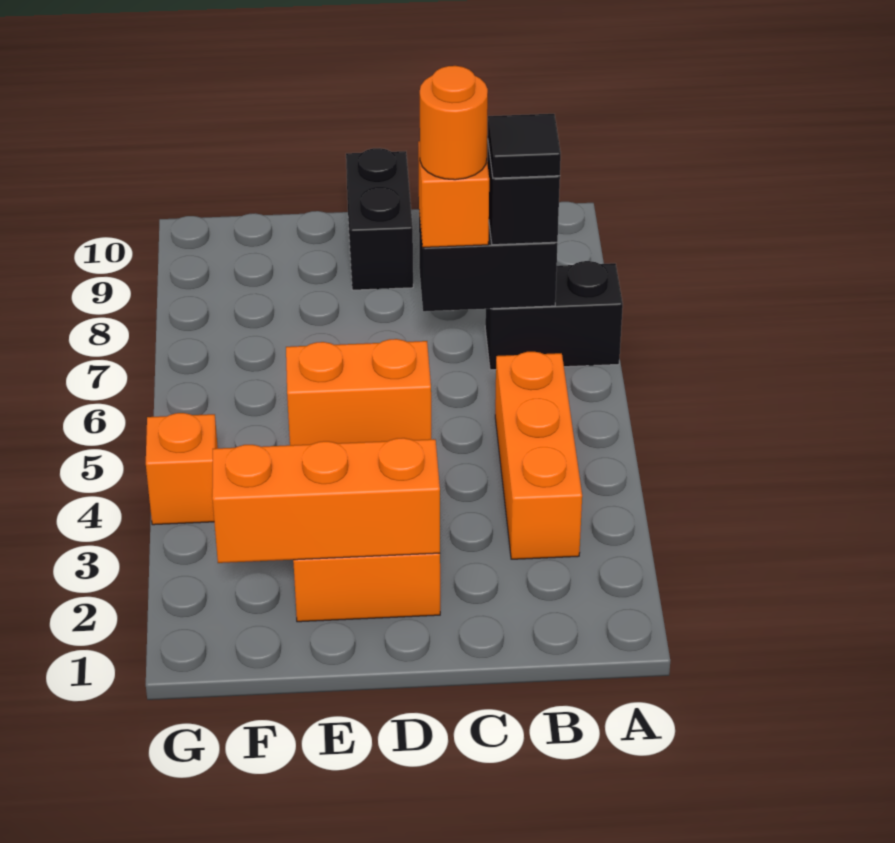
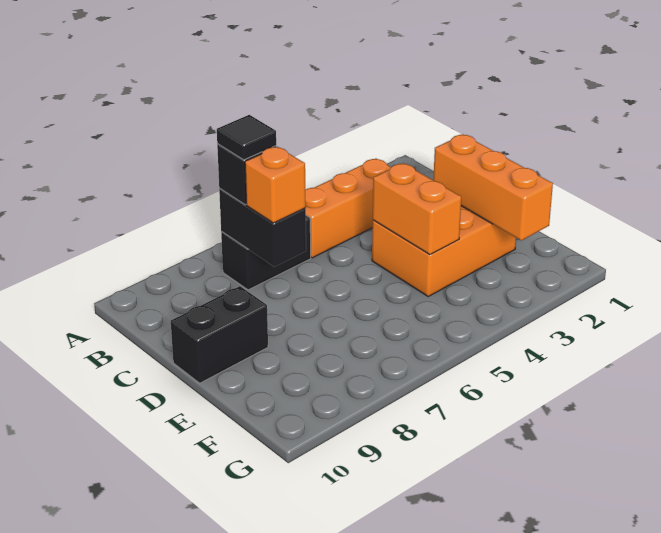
black 1x2 brick [485,261,623,370] -> black 1x2 brick turned to [221,215,311,290]
orange 1x1 round brick [420,66,488,180] -> none
orange 1x1 brick [146,413,218,525] -> none

